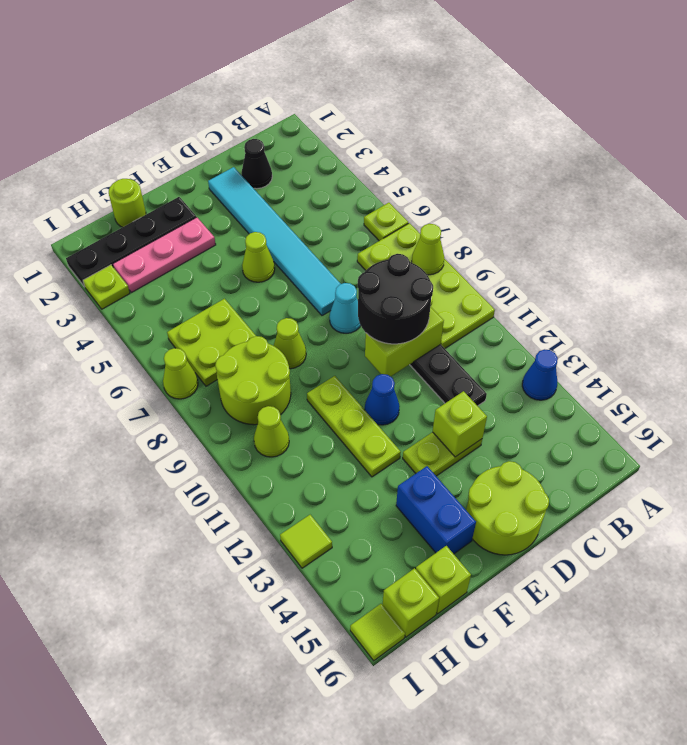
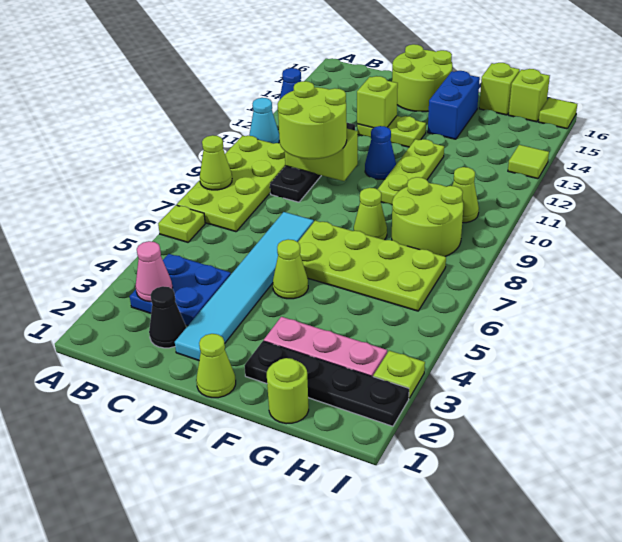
none -> blue 2x2 plate [130,254,231,326]
none -> pink 1x1 cone [136,241,173,302]
black 2x2 round brick [358,254,433,344] -> lime 2x2 round brick [278,81,347,159]
cyan 1x1 cone [329,283,361,333] -> cyan 1x1 cone moved to [249,98,279,144]
lime 2x2 plate [167,299,256,386] -> lime 2x4 plate [298,221,446,311]
lime 1x1 cone [163,348,198,399] -> lime 1x1 cone moved to [196,334,236,398]

